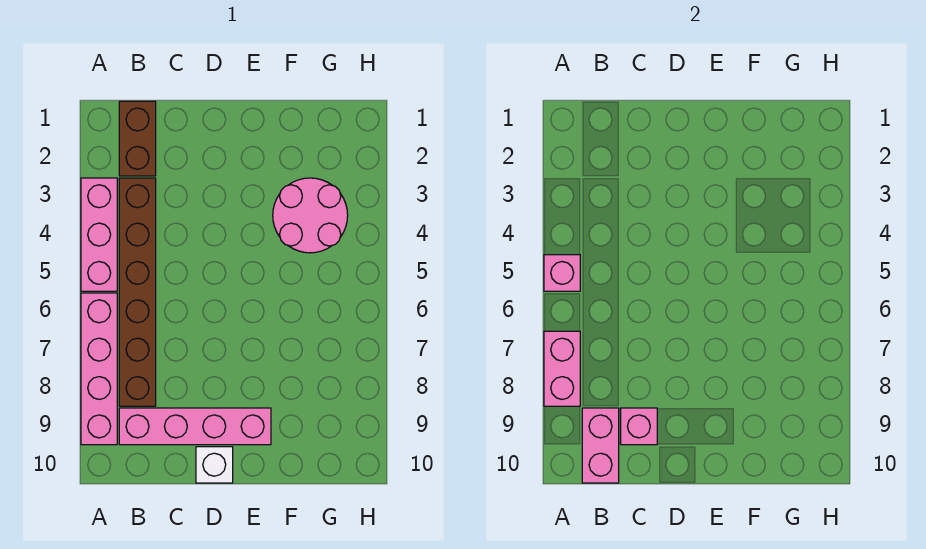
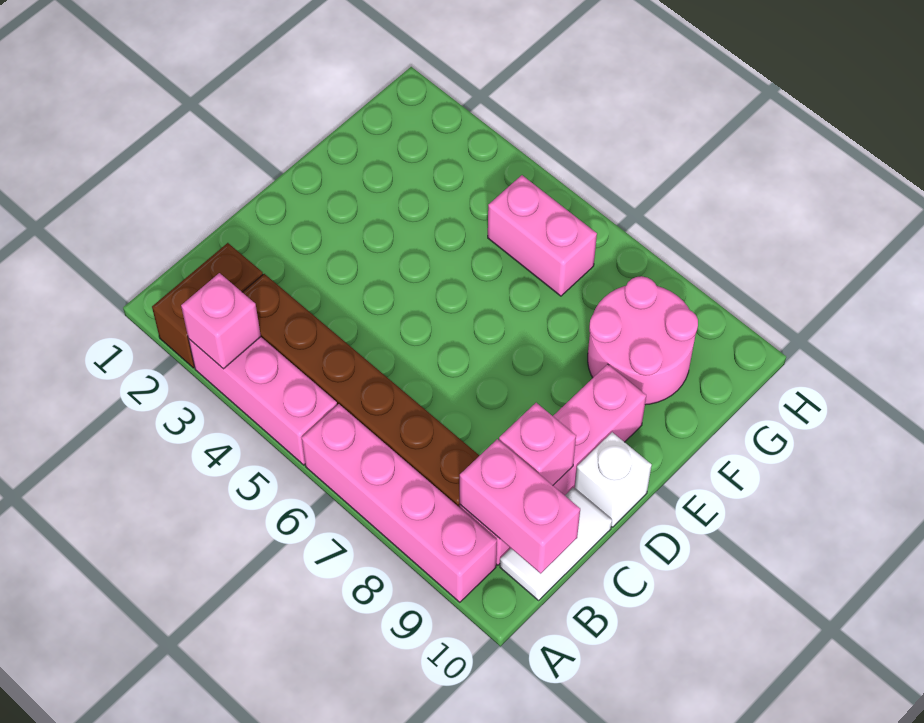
pink 1x1 brick [544,255,580,291] -> pink 1x1 brick moved to [181,273,261,369]
pink 1x2 brick [544,331,580,406] -> pink 1x2 brick moved to [488,175,597,296]
brown 1x2 brick [119,101,156,176] -> brown 1x2 brick turned to [152,243,263,368]
none -> white 1x2 tile [500,488,612,600]
pink 2x2 round brick [273,178,348,253] -> pink 2x2 round brick moved to [588,276,698,405]

